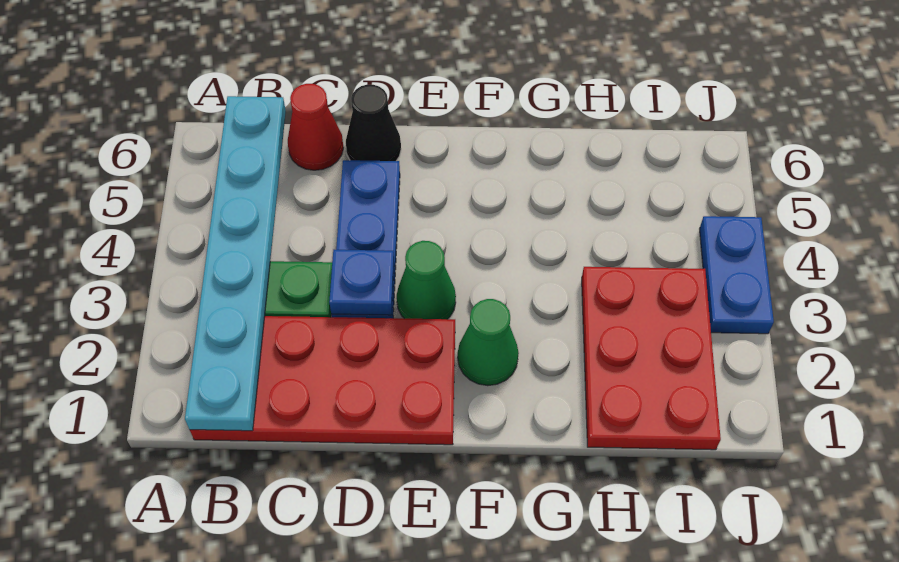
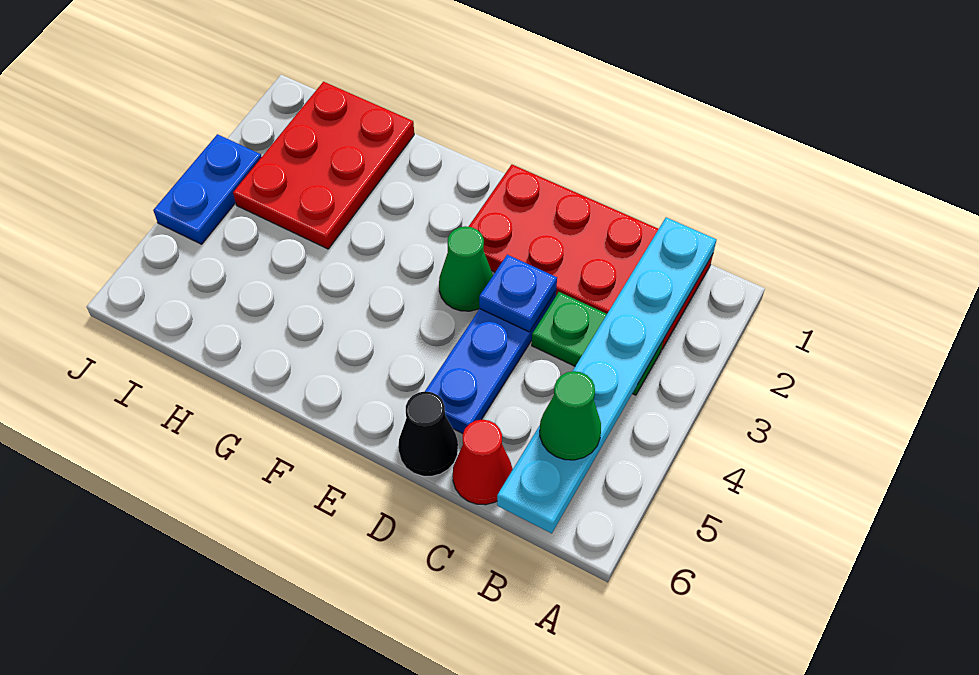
green 1x1 cone [458,299,519,386] -> green 1x1 cone moved to [540,371,601,460]

